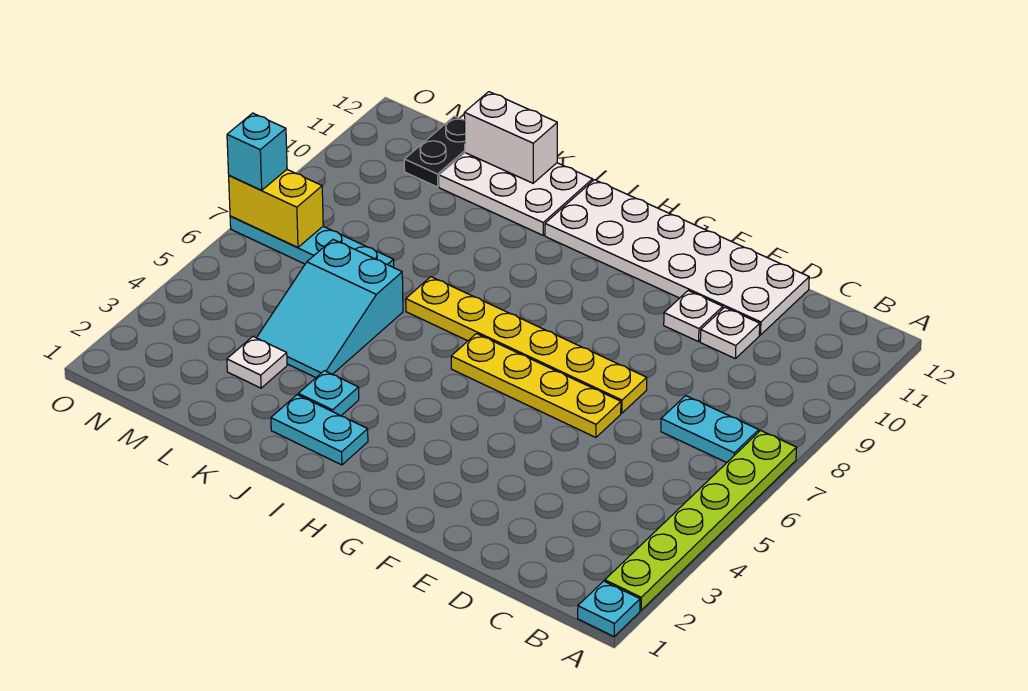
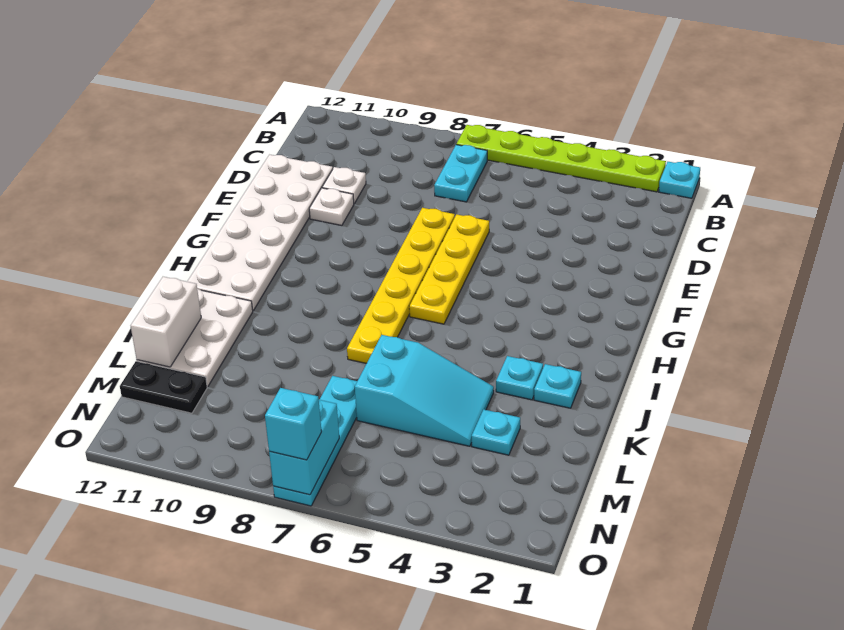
cyan 1x2 plate [271,395,368,465] -> cyan 1x1 plate [534,364,581,408]
white 1x1 plate [227,336,287,388] -> cyan 1x1 plate [472,409,520,455]
yellow 1x2 brick [229,170,323,248] -> cyan 1x2 brick [269,400,339,495]

